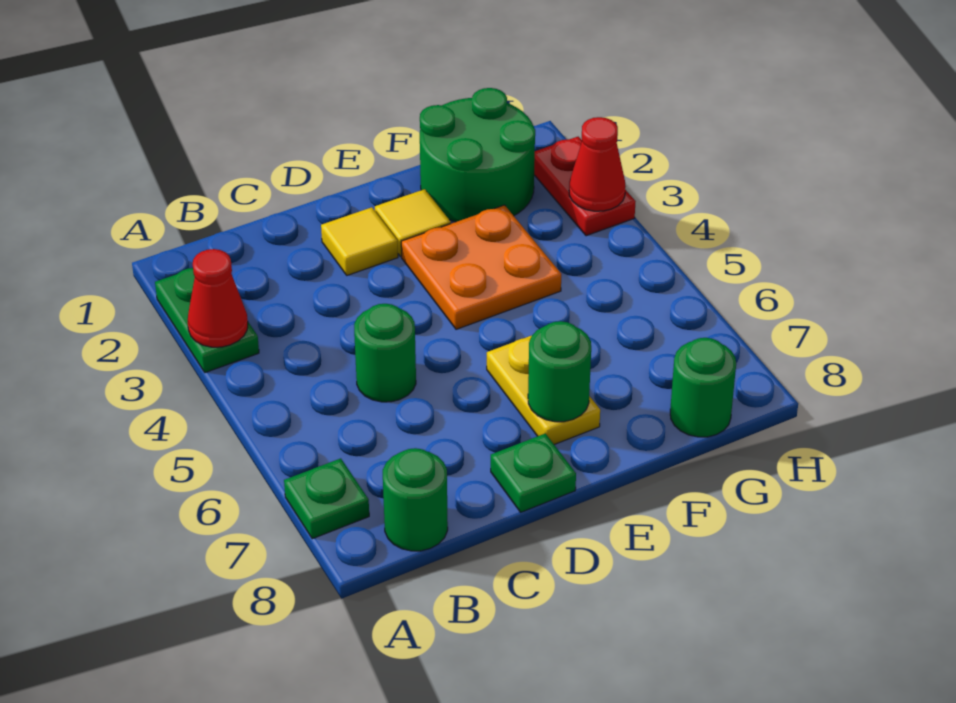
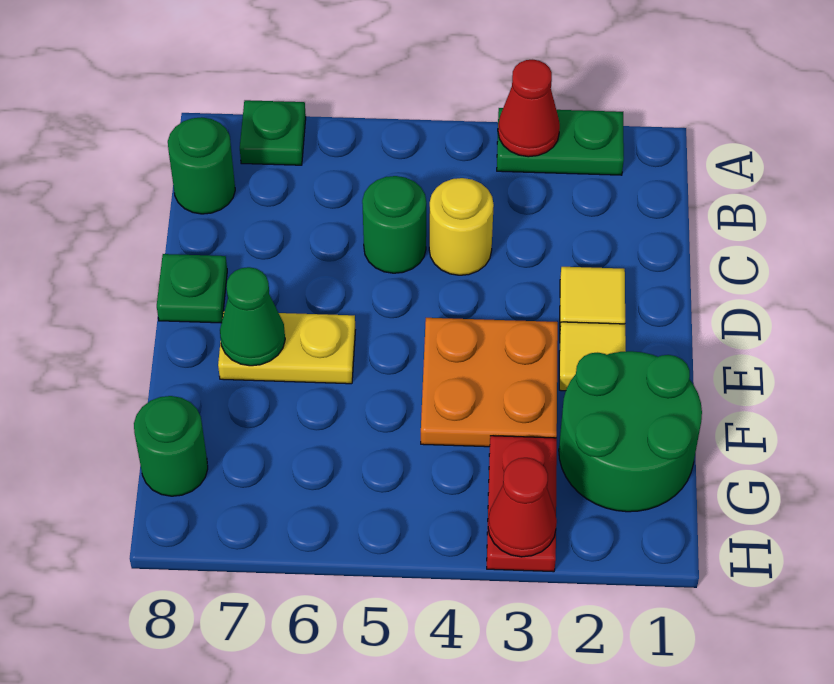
none -> yellow 1x1 round brick [429,178,494,275]
green 1x1 round brick [528,321,591,422] -> green 1x1 cone [220,267,285,366]
red 1x2 plate [534,137,636,236] -> red 1x2 plate turned to [487,436,557,572]

